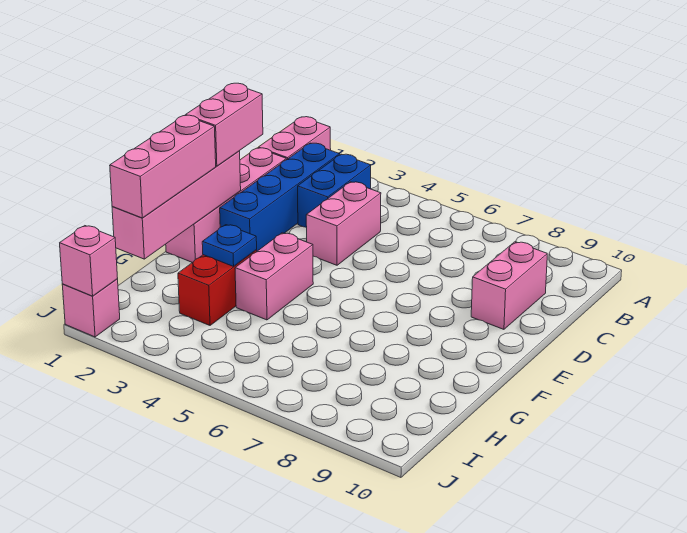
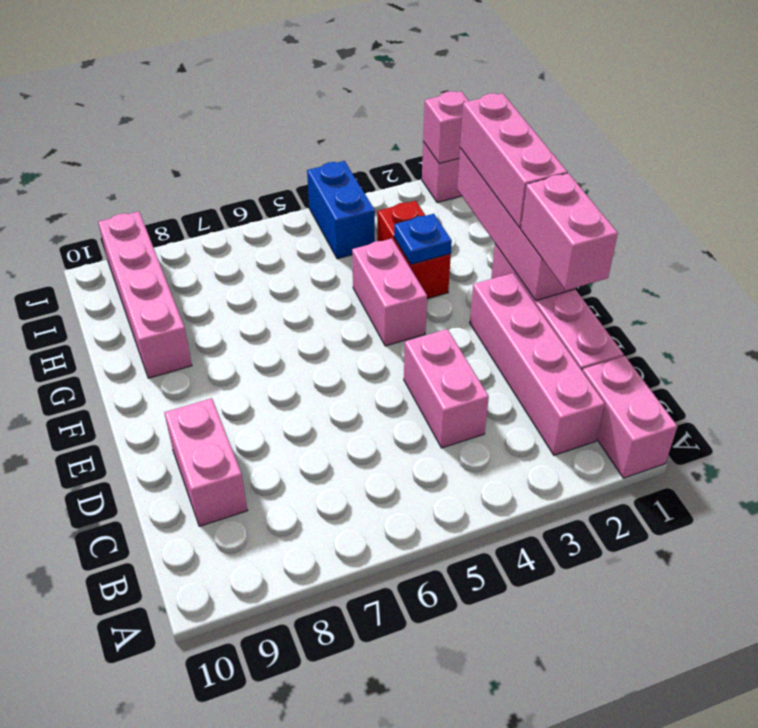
blue 1x4 brick [220,143,340,251] -> pink 1x4 brick [470,273,605,455]
blue 1x2 brick [298,154,371,227] -> blue 1x2 brick moved to [307,161,375,259]
none -> pink 1x4 brick [98,211,192,378]

